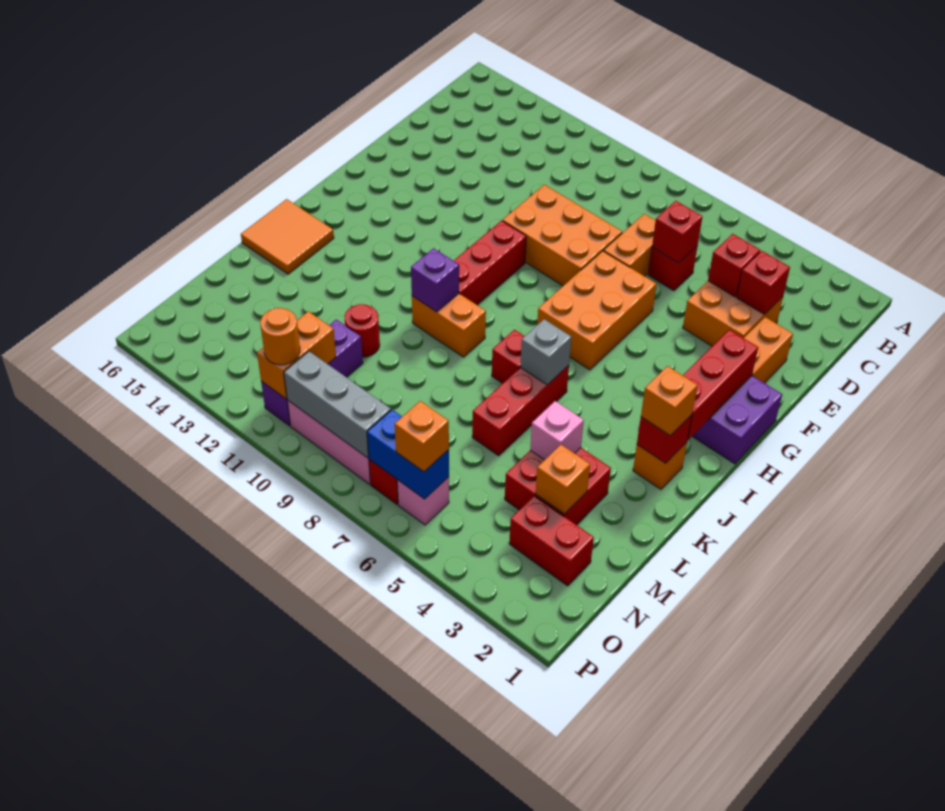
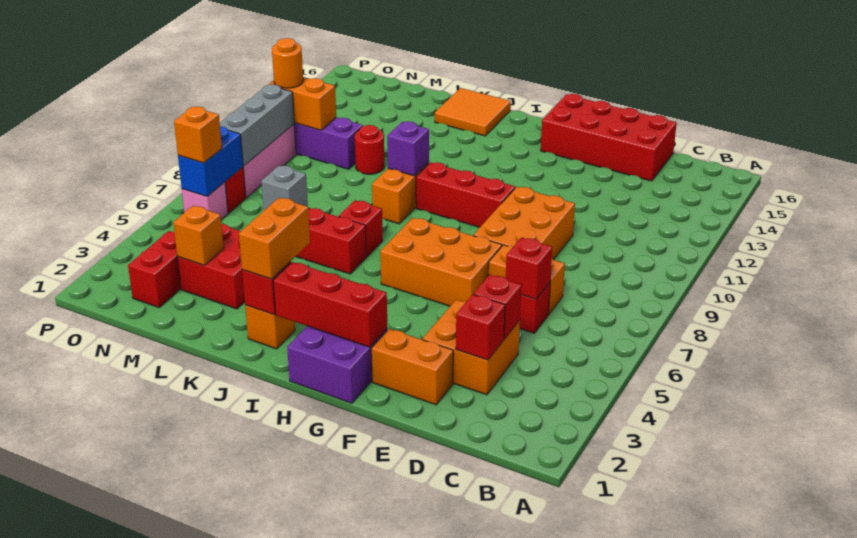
none -> red 2x4 brick [541,94,677,181]
orange 1x1 brick [641,366,698,436] -> orange 1x2 brick [239,198,310,279]
grey 1x1 brick [520,319,571,385] -> grey 1x1 brick moved to [261,166,308,210]
pink 1x1 brick [530,401,584,460] -> none

